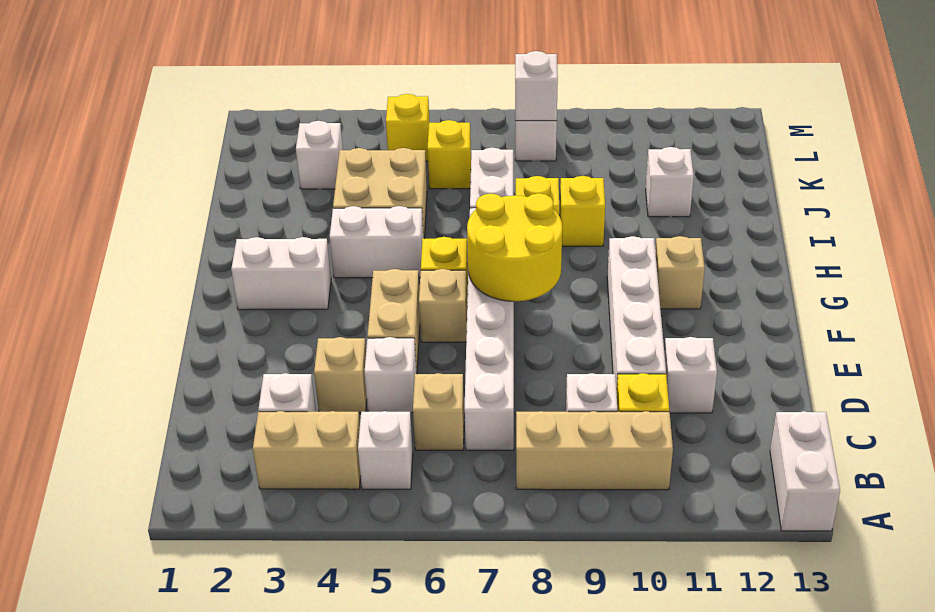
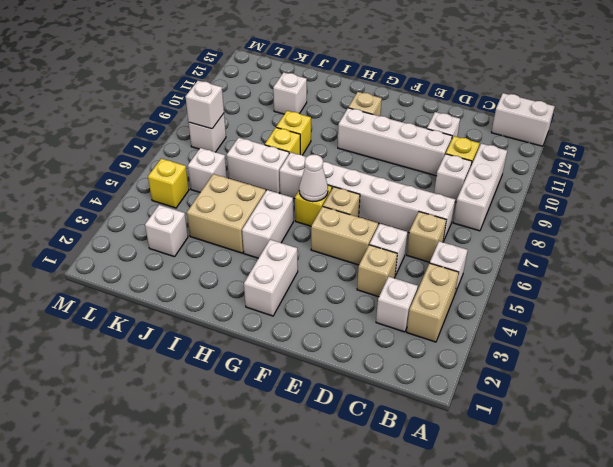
tan 1x3 brick [516,411,673,490] -> white 1x3 brick [453,143,507,231]
yellow 2x2 round brick [467,193,562,301] -> none
none -> white 1x1 cone [299,155,328,202]
yellow 1x1 brick [427,120,471,189] -> white 1x1 brick [188,148,227,192]

